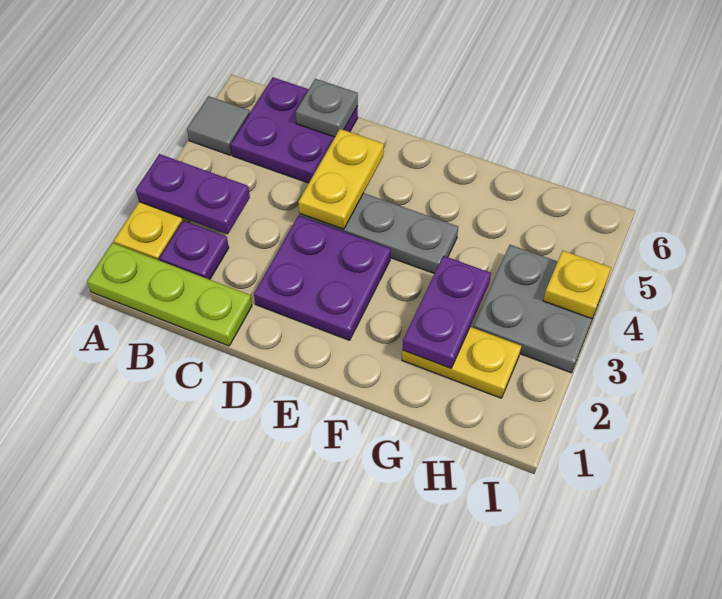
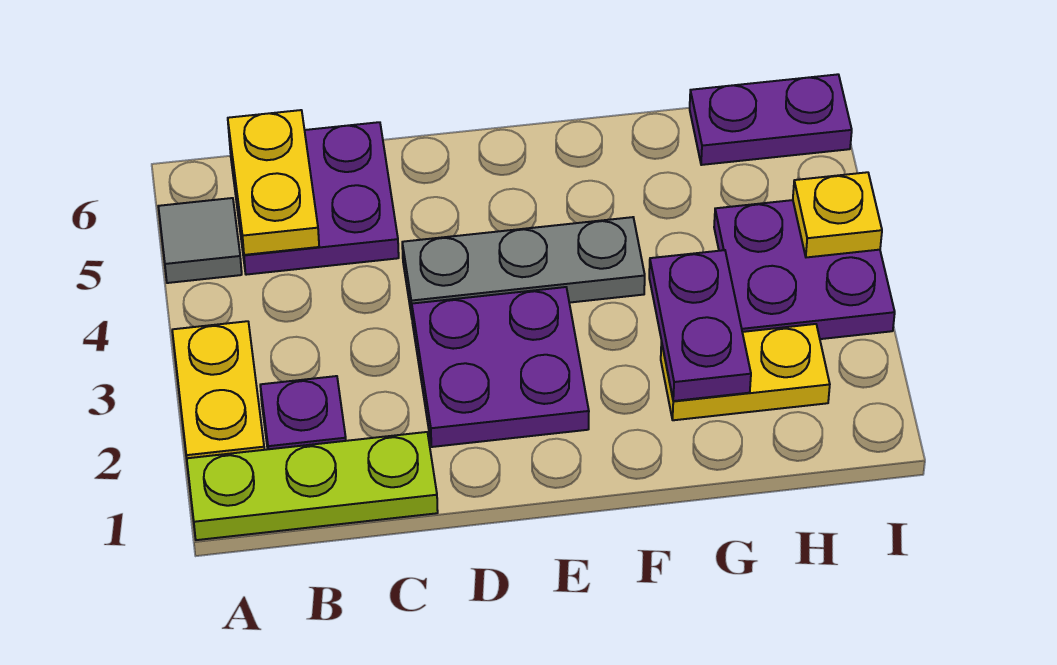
purple 1x2 plate [136,154,250,234] -> purple 1x2 plate moved to [690,74,852,165]
grey 1x1 plate [296,79,358,137] -> none
yellow 1x2 plate [298,129,384,229] -> yellow 1x2 plate moved to [228,110,319,255]
grey 2x2 plate [473,245,605,373] -> purple 2x2 plate [714,200,895,339]

